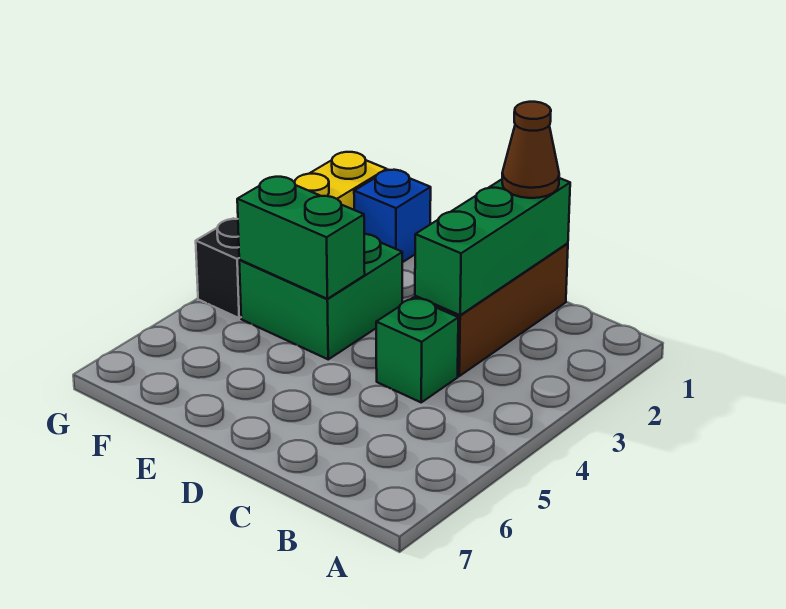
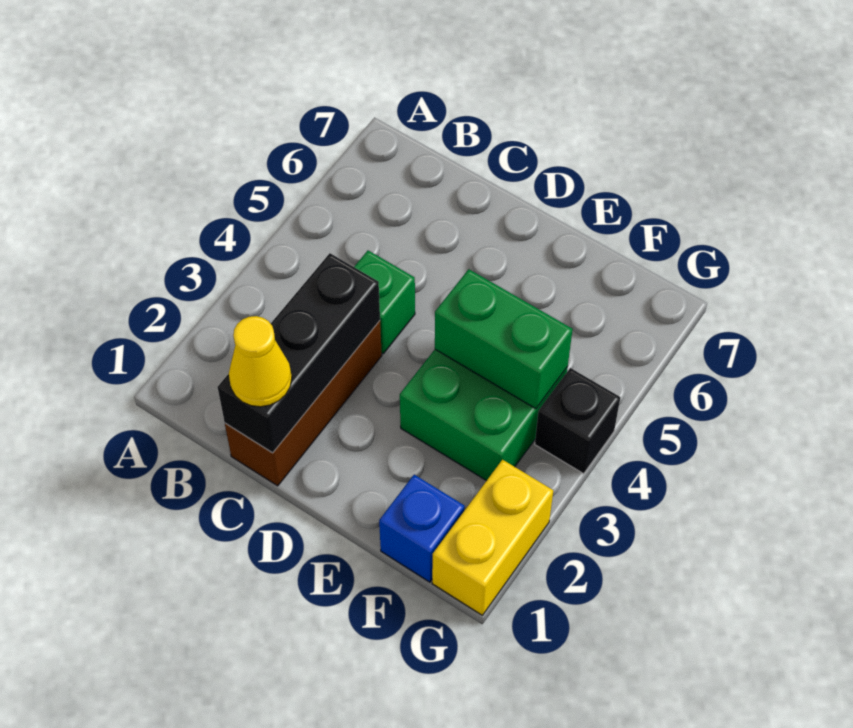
green 1x3 brick [415,178,570,315] -> black 1x3 brick [218,253,380,453]
brown 1x1 cone [502,102,559,198] -> yellow 1x1 cone [229,316,292,407]

